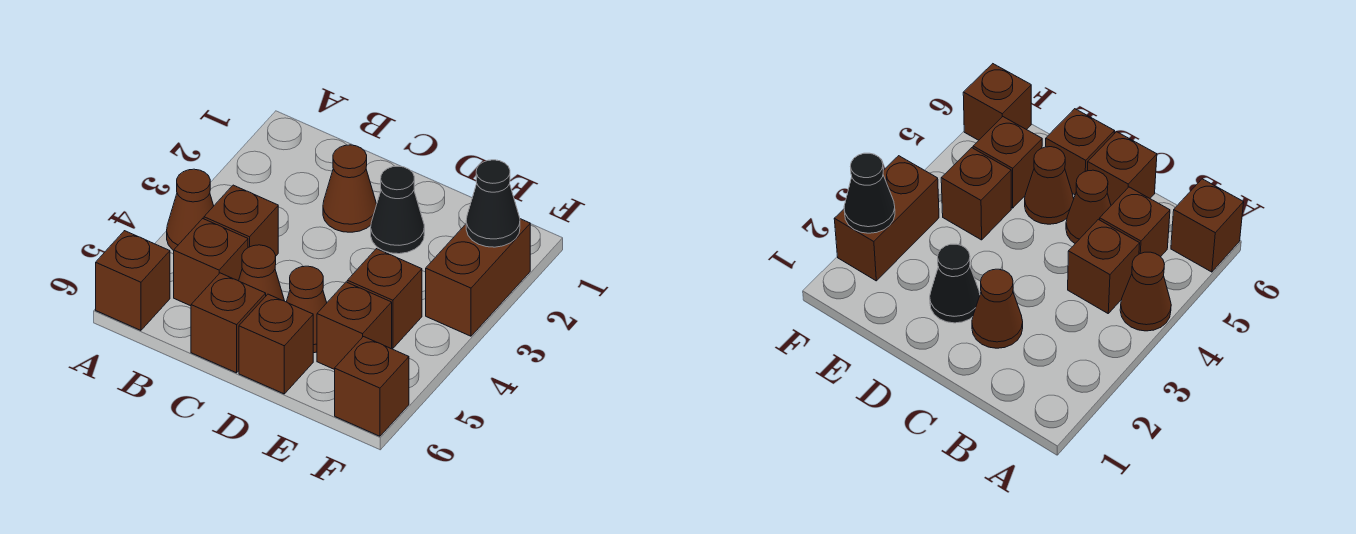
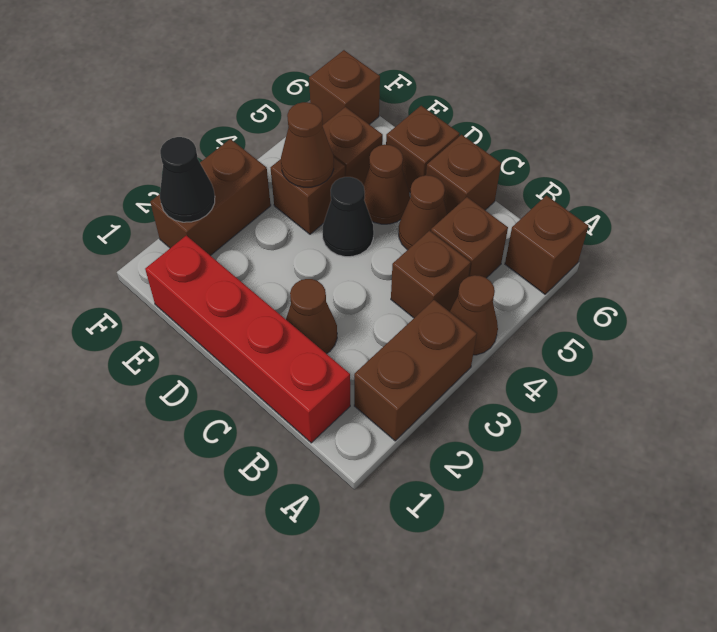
none -> brown 1x2 brick [354,300,477,441]
none -> red 1x4 brick [145,235,350,443]
black 1x1 cone [371,166,424,254] -> black 1x1 cone moved to [323,177,374,257]
none -> brown 1x1 cone [281,102,334,187]

